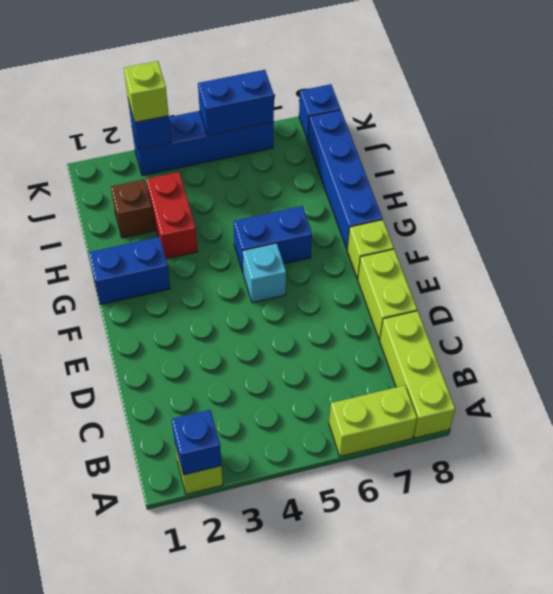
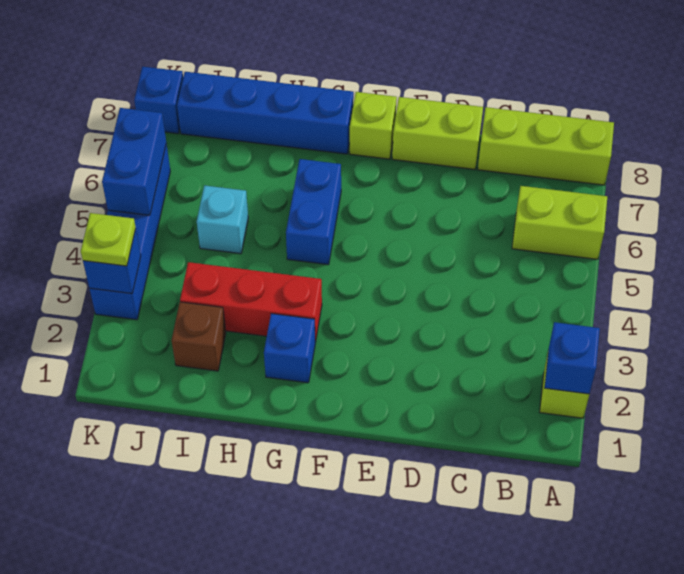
lime 1x2 brick [329,385,417,456] -> lime 1x2 brick turned to [512,186,607,259]
cyan 1x1 brick [243,243,286,303] -> cyan 1x1 brick moved to [197,185,248,254]
blue 1x2 brick [89,237,170,304] -> blue 1x1 brick [264,314,315,383]
red 1x2 brick [146,172,198,259] -> red 1x3 brick [180,262,322,342]
lime 1x1 brick [124,61,169,122] -> lime 1x1 plate [81,213,136,266]

